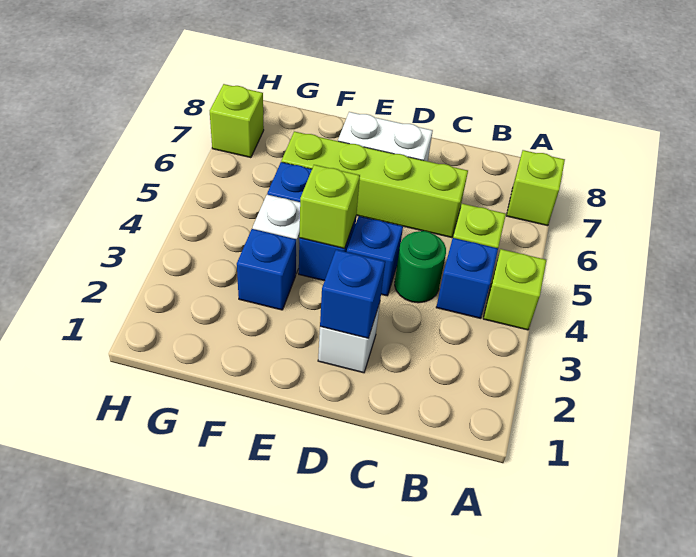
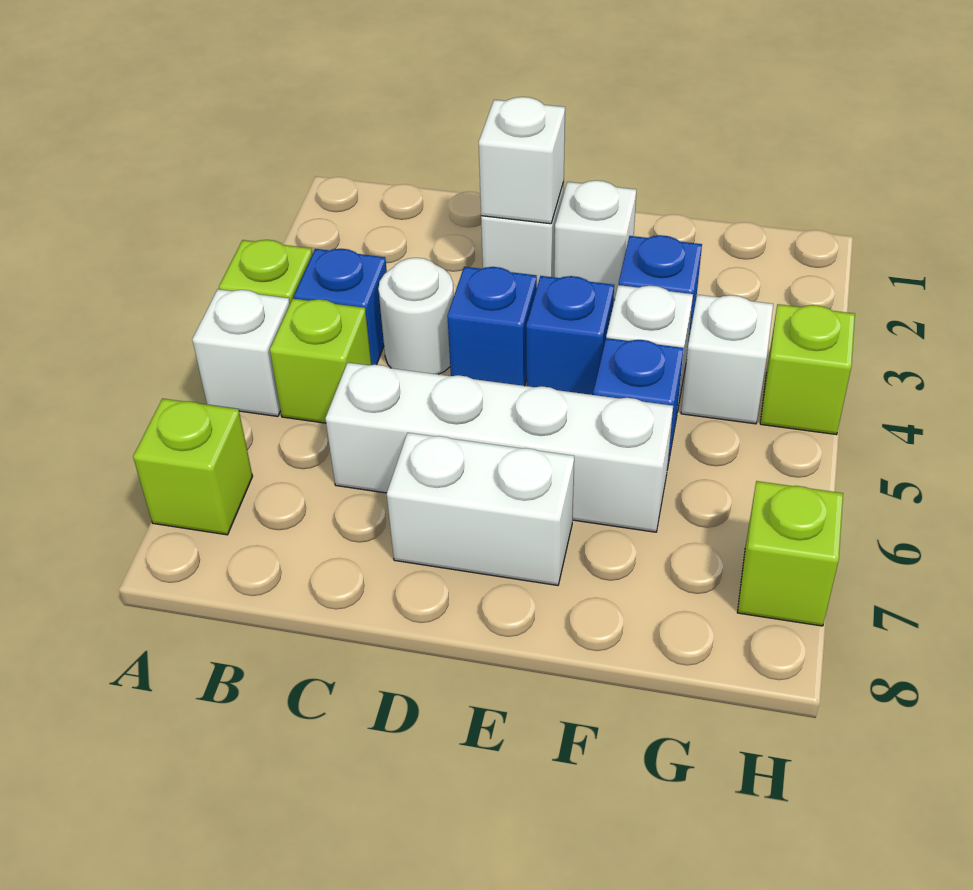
none -> white 1x1 brick [192,289,290,416]
green 1x1 round brick [395,231,446,303] -> white 1x1 round brick [378,258,454,374]
lime 1x4 brick [281,131,468,238] -> white 1x4 brick [325,363,673,532]
blue 1x1 brick [320,250,385,338] -> white 1x1 brick [479,97,565,224]
none -> white 1x1 brick [554,180,636,300]
lime 1x1 brick [299,165,360,249] -> lime 1x1 brick moved to [760,304,855,435]
none -> white 1x1 brick [681,295,773,424]

